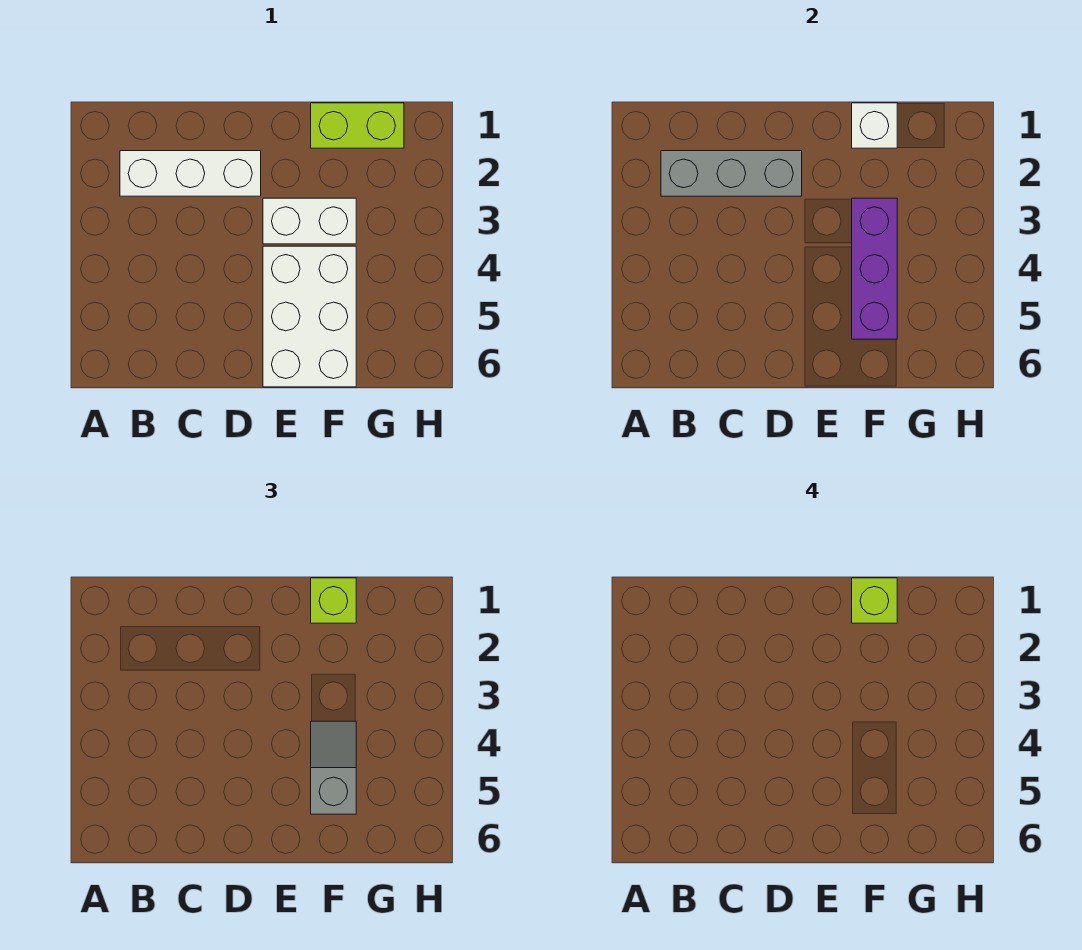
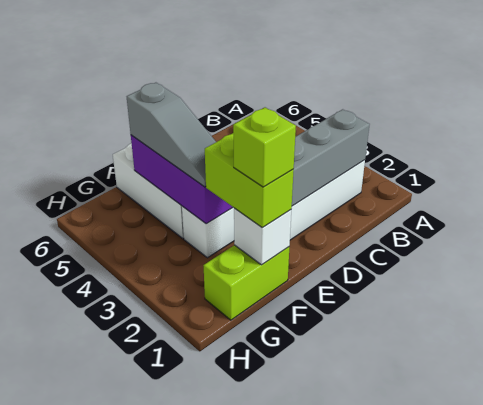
lime 1x1 brick [311,578,356,623] -> lime 1x2 brick [205,133,294,227]
grey 1x2 slope [311,721,356,814] -> grey 1x3 slope [127,83,216,187]

